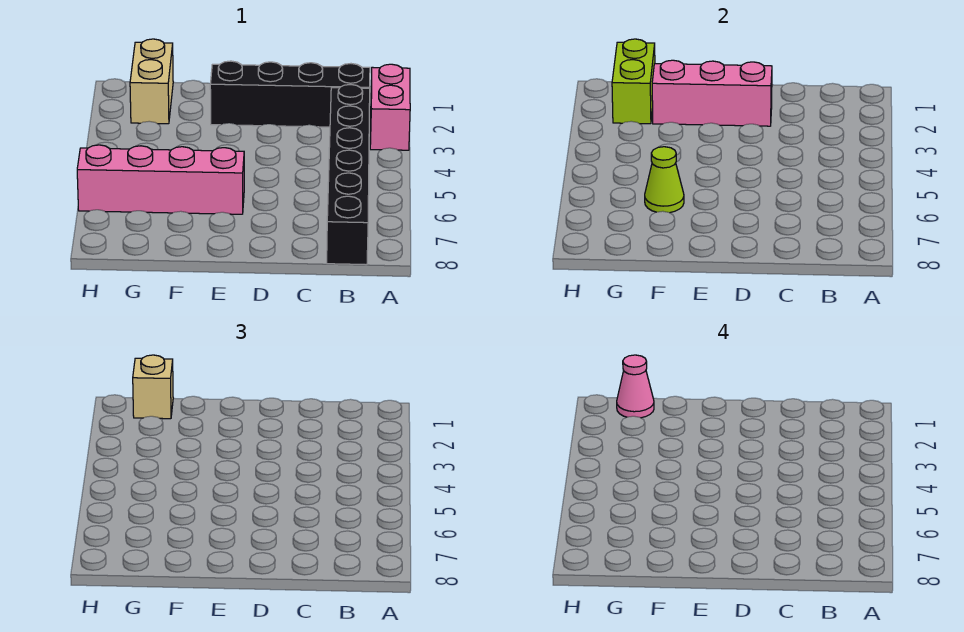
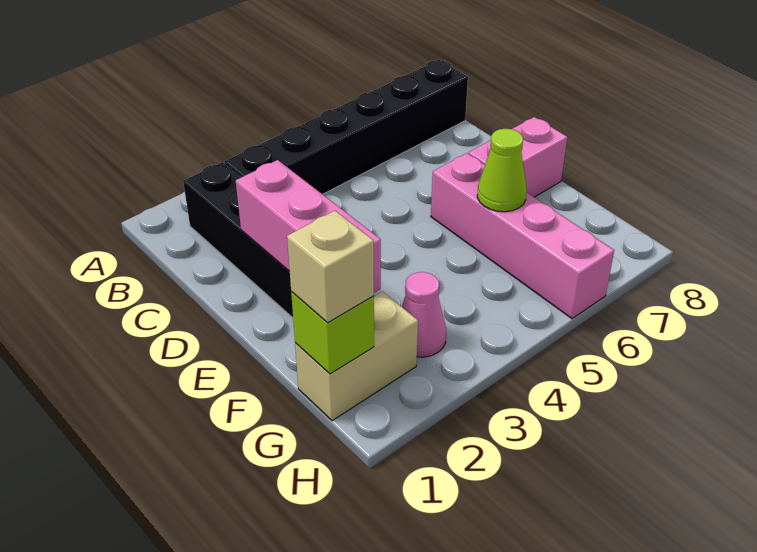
pink 1x2 brick [370,64,410,150] -> pink 1x2 brick moved to [468,117,567,197]
lime 1x2 brick [612,39,655,124] -> lime 1x1 brick [291,292,374,374]
pink 1x1 cone [617,355,654,418] -> pink 1x1 cone moved to [402,272,446,357]

